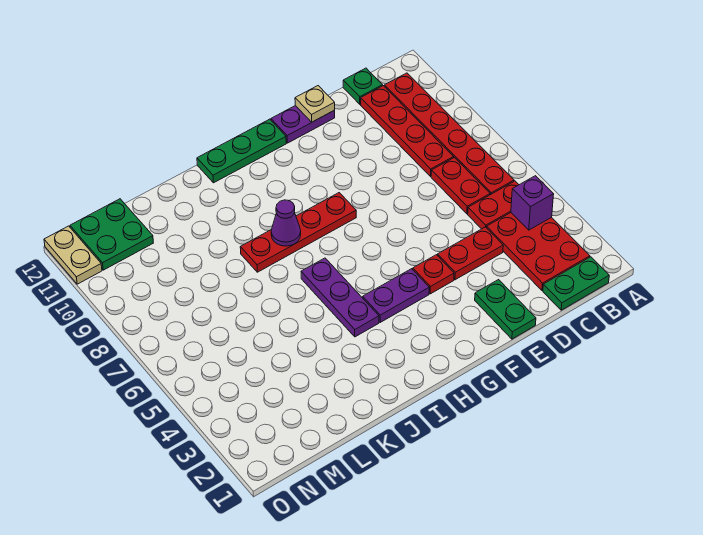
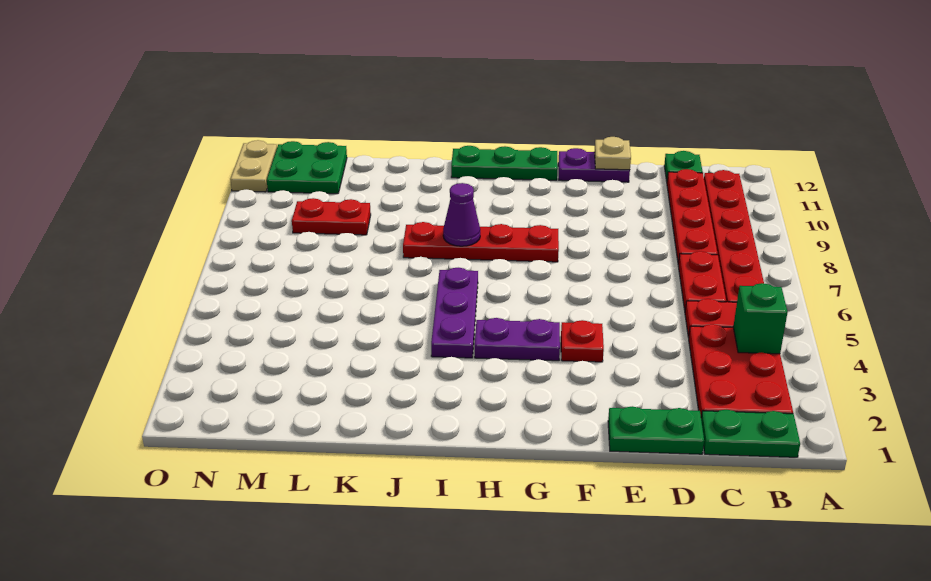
purple 1x1 brick [511,176,554,230] -> green 1x1 brick [733,283,788,354]
red 1x2 plate [438,227,503,280] -> red 1x2 plate moved to [292,198,371,235]
green 1x2 plate [475,280,536,339] -> green 1x2 plate turned to [608,406,704,454]

